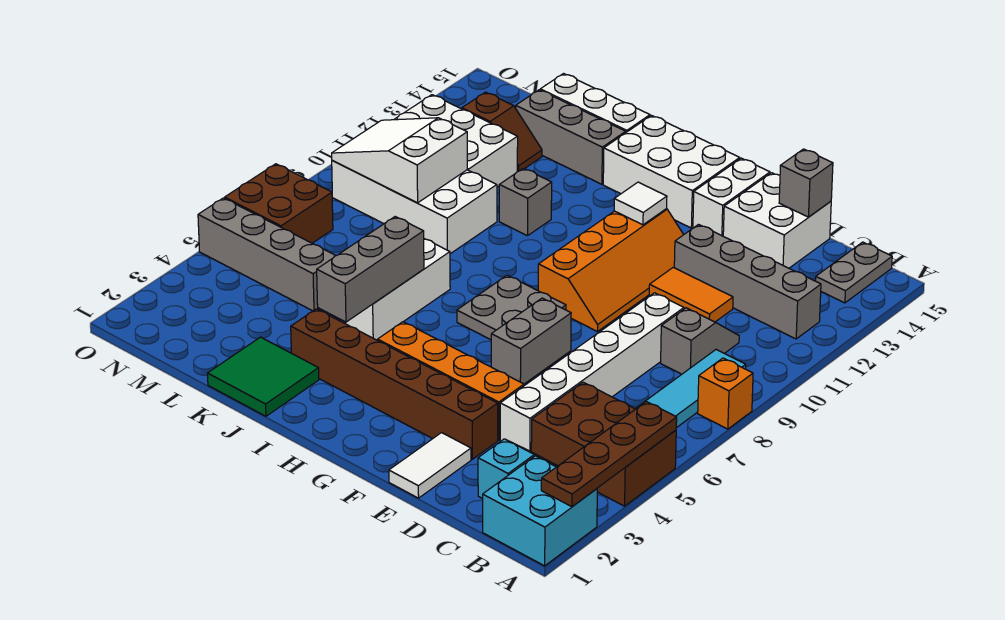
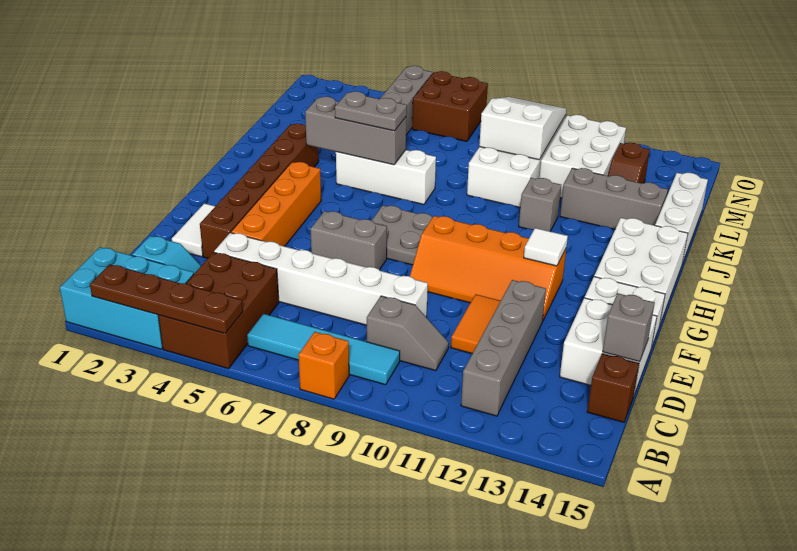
cyan 2x2 brick [483,456,597,566] -> cyan 2x3 brick [60,247,194,349]
grey 1x2 plate [816,242,892,303] -> grey 1x2 plate moved to [335,91,407,131]
none -> brown 1x1 brick [587,354,639,422]
white 1x2 tile [389,433,471,498] -> white 1x2 tile turned to [172,203,215,257]
green 2x2 tile [208,337,319,416] -> none
grey 1x3 brick [516,90,626,184] -> grey 1x3 brick turned to [560,168,668,229]

